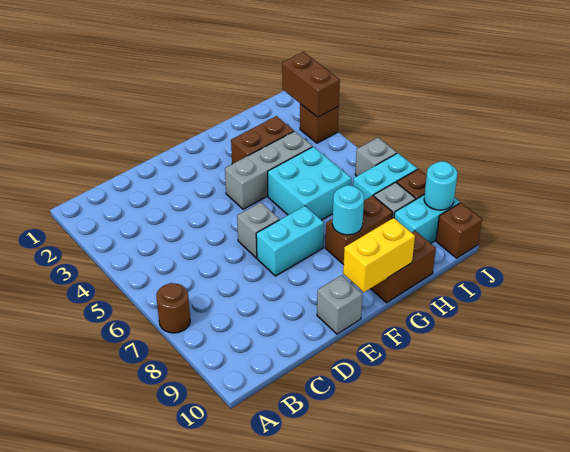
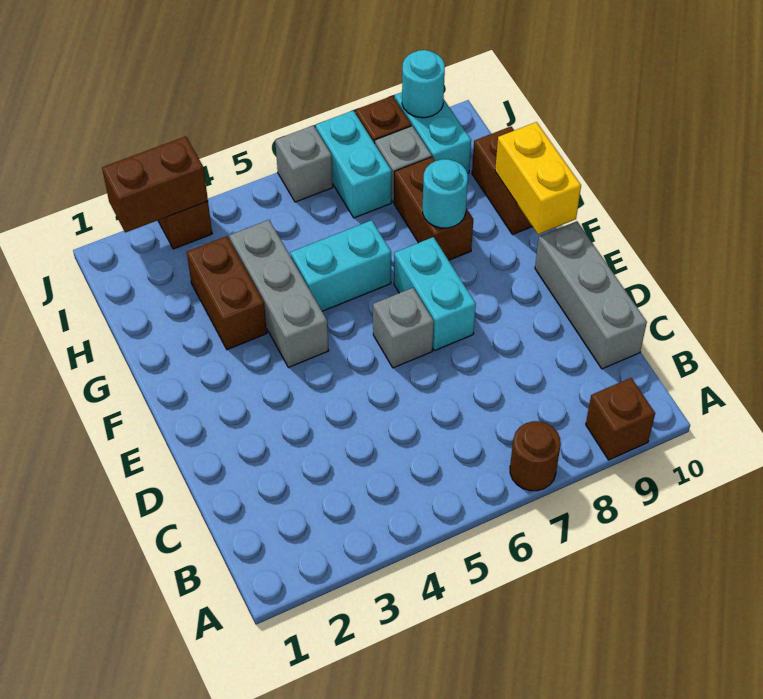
grey 1x1 brick [317,275,363,334] -> grey 1x3 brick [535,221,647,369]
cyan 2x2 brick [268,147,351,220] -> cyan 1x2 brick [290,220,391,311]
brown 1x1 brick [436,203,482,258] -> brown 1x1 brick moved to [586,378,655,460]

